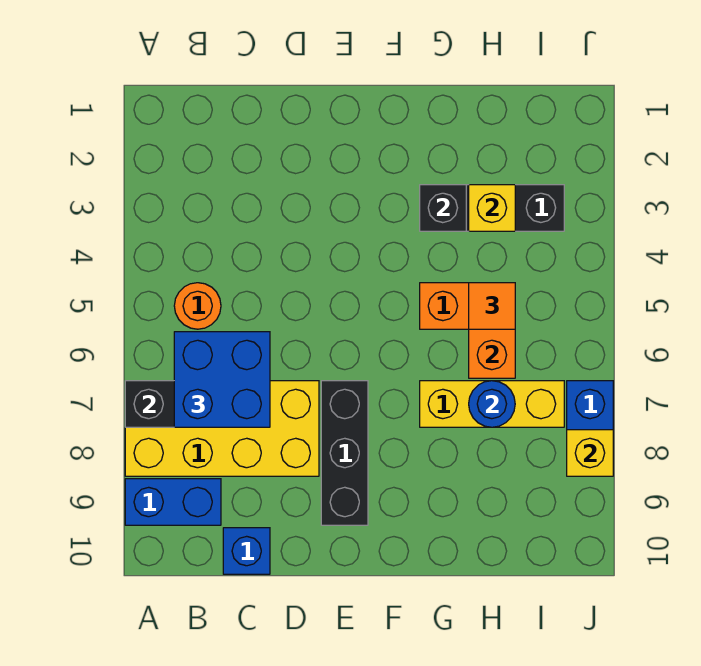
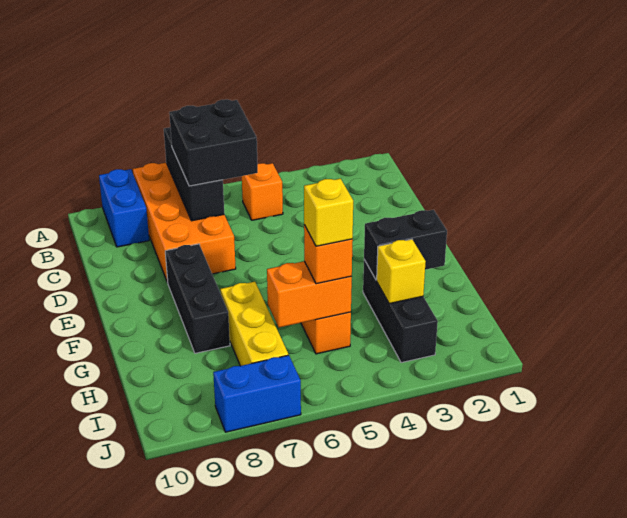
yellow 2x4 brick [125,381,319,476] -> orange 2x4 brick [133,163,236,282]
orange 1x1 round brick [174,283,221,329] -> orange 1x1 brick [242,163,283,220]
blue 2x2 brick [174,332,270,427] -> black 2x2 brick [169,99,258,186]
blue 1x1 brick [223,528,270,574] -> none
black 1x3 brick [321,381,368,525] -> black 1x3 brick turned to [165,244,230,353]
black 1x1 brick [420,185,466,231] -> black 1x2 brick [364,210,447,280]
orange 1x1 tile [469,283,515,329] -> orange 1x1 brick [304,225,353,284]
blue 1x1 round brick [469,381,515,427] -> none
yellow 1x1 brick [567,430,613,476] -> yellow 1x1 brick moved to [304,179,353,246]

